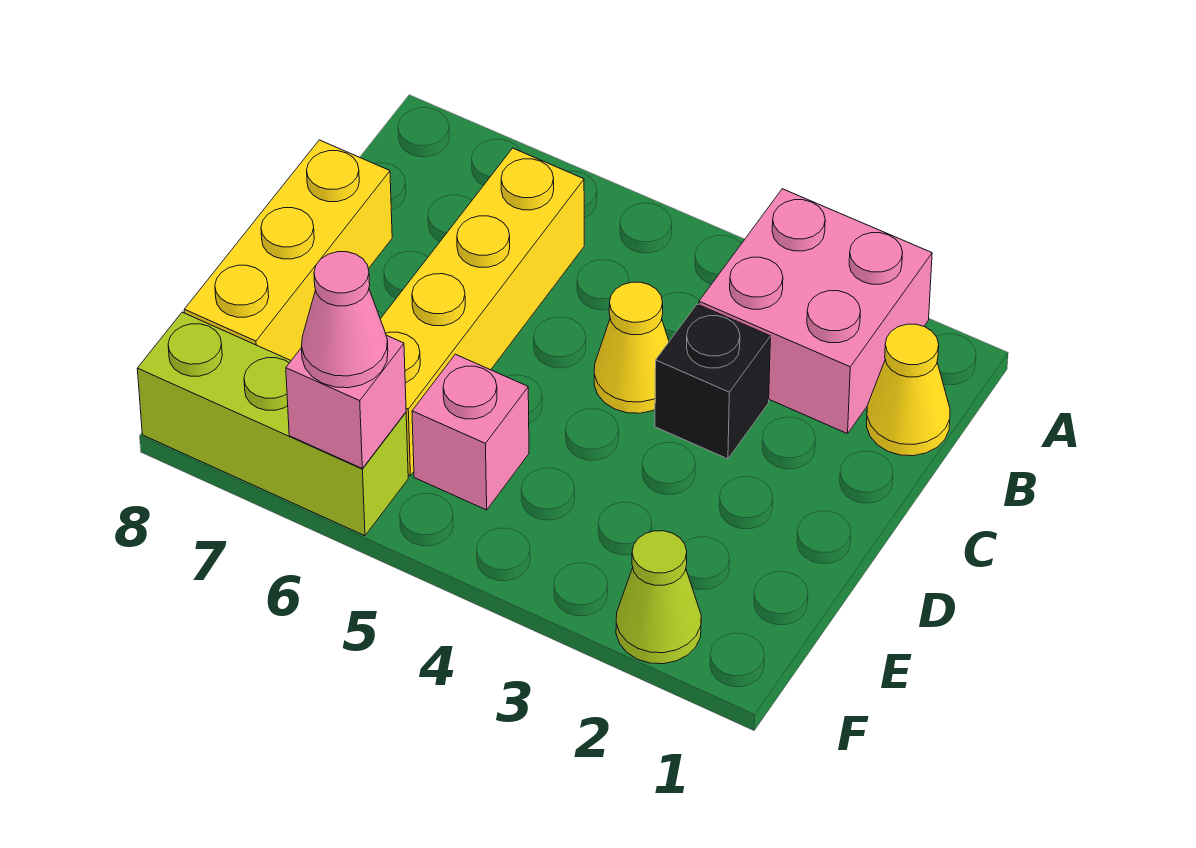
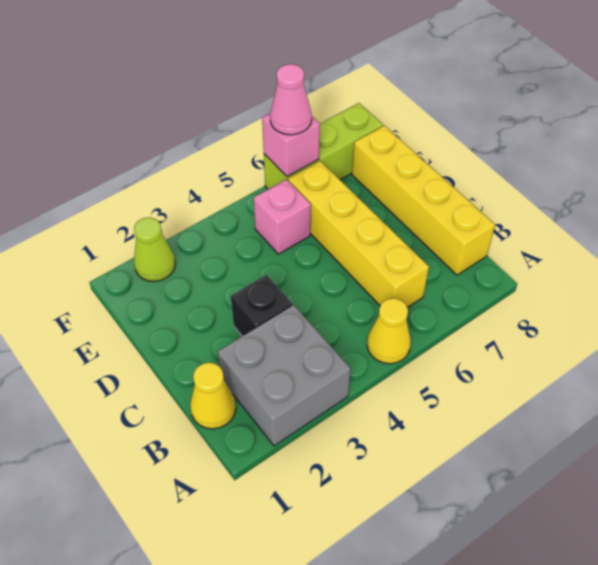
pink 2x2 brick [699,189,932,434] -> grey 2x2 brick [218,305,350,446]
yellow 1x1 cone [594,282,669,413] -> yellow 1x1 cone moved to [367,298,411,364]
yellow 1x3 brick [184,140,392,360] -> yellow 1x4 brick [352,126,495,275]

